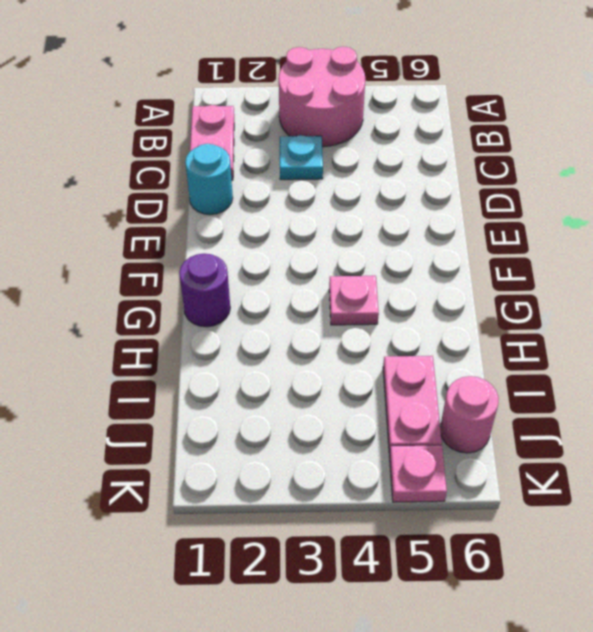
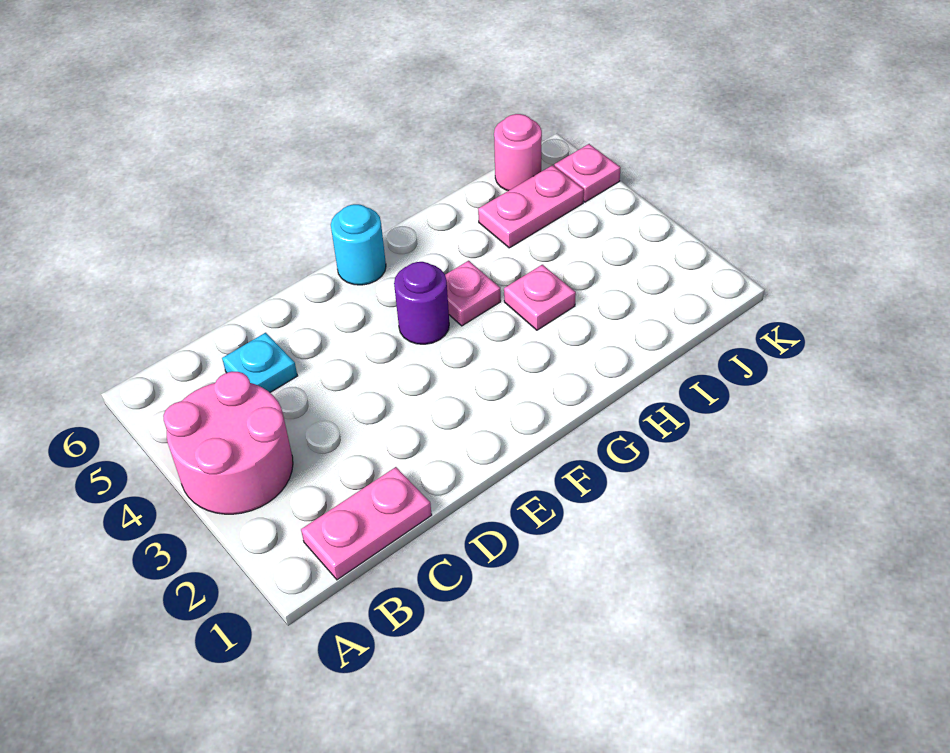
cyan 1x1 plate [280,135,323,180] -> cyan 1x1 plate moved to [222,333,297,392]
cyan 1x1 round brick [185,144,233,215] -> cyan 1x1 round brick moved to [331,204,386,285]
purple 1x1 round brick [179,253,230,327] -> purple 1x1 round brick moved to [394,262,449,344]
none -> pink 1x1 plate [504,265,576,330]

